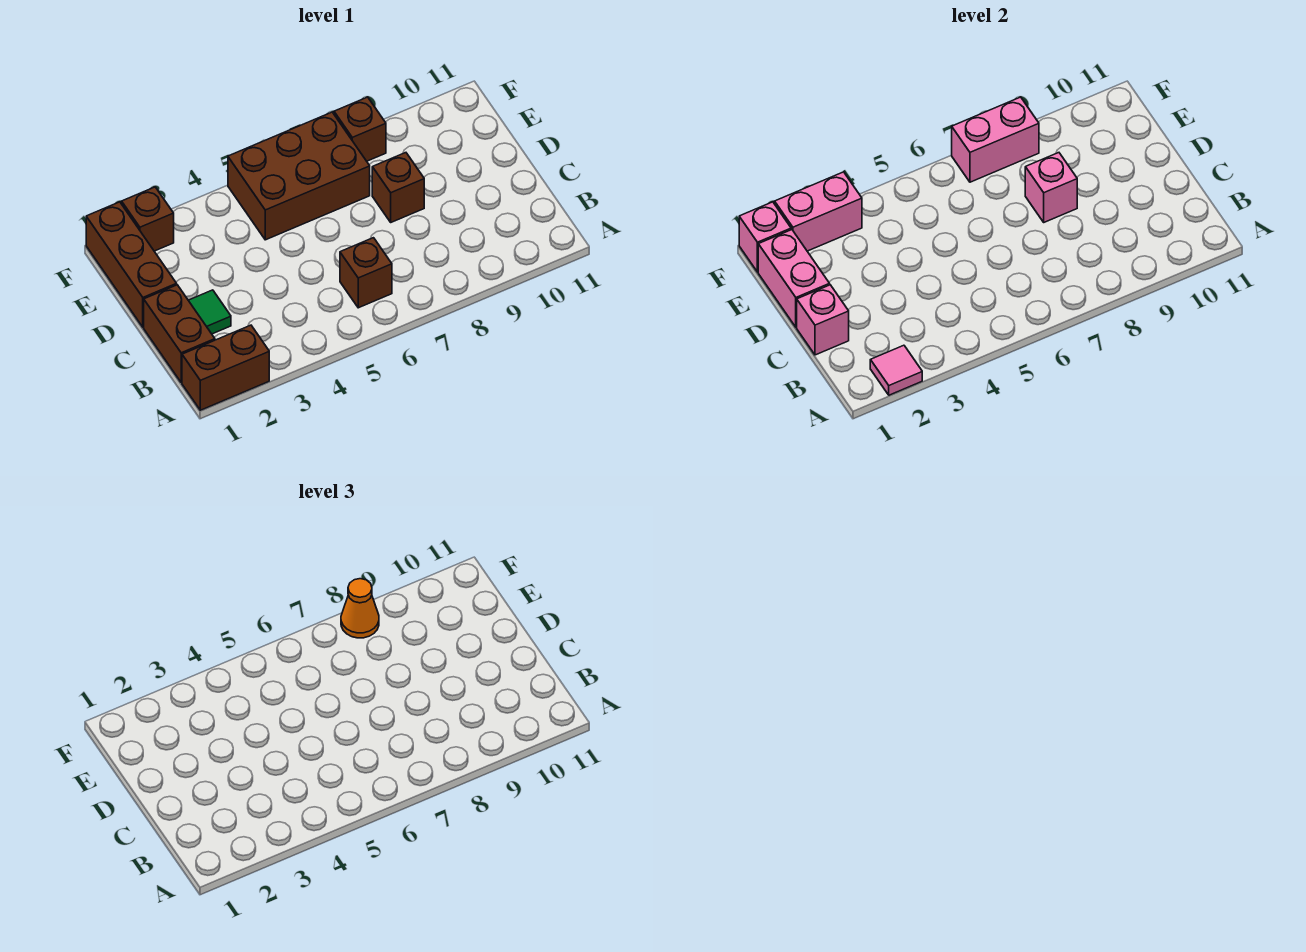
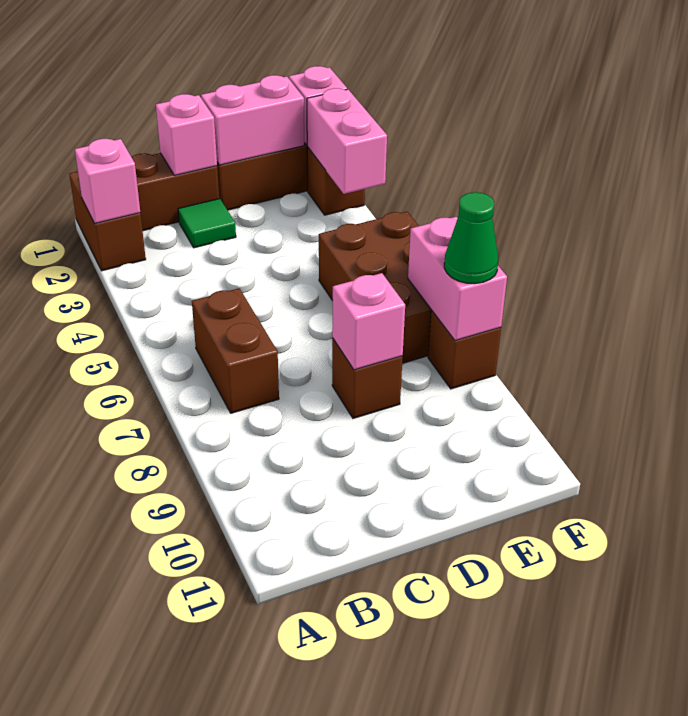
pink 1x1 tile [870,345,922,395] -> pink 1x1 brick [75,139,140,223]
brown 1x1 brick [340,238,392,308] -> brown 1x2 brick [192,288,279,413]
orange 1x1 cone [341,579,379,638] -> green 1x1 cone [444,192,498,284]

